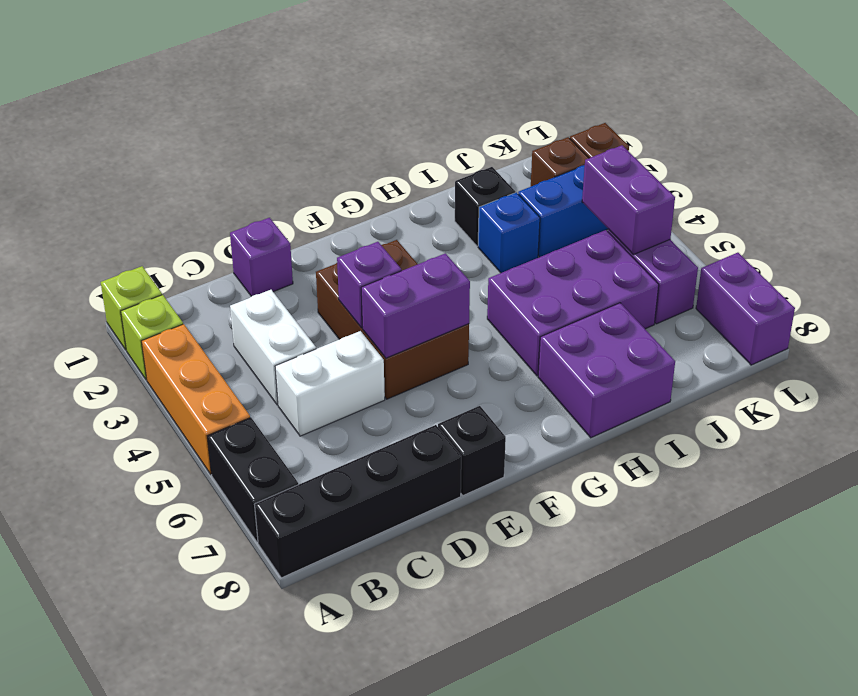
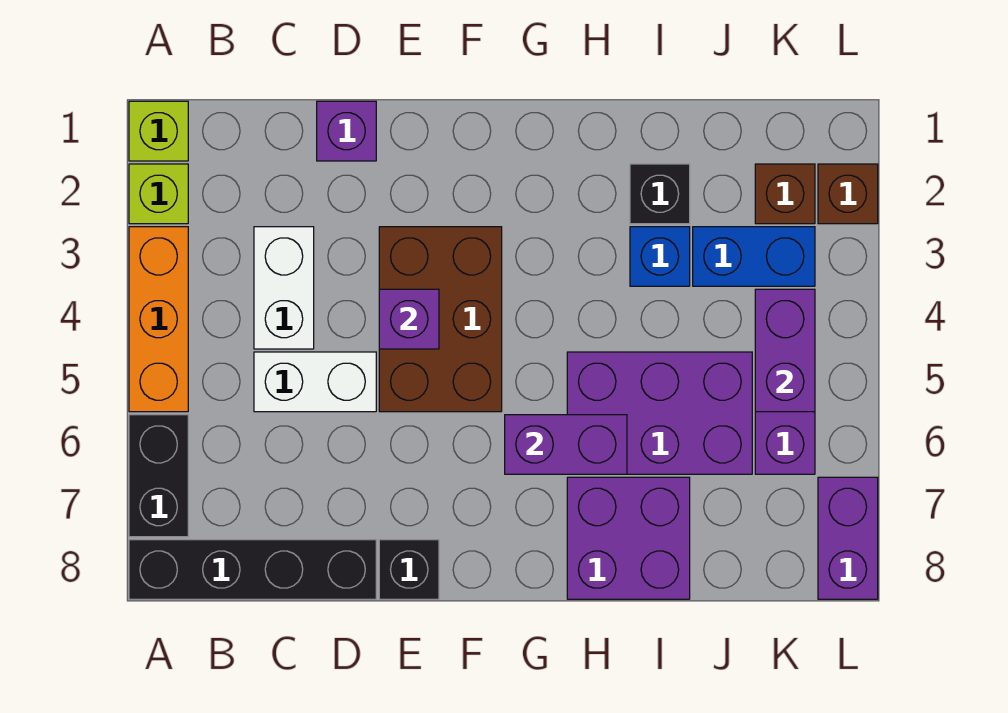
purple 1x2 brick [361,253,470,358] -> purple 1x2 brick moved to [505,415,627,474]

